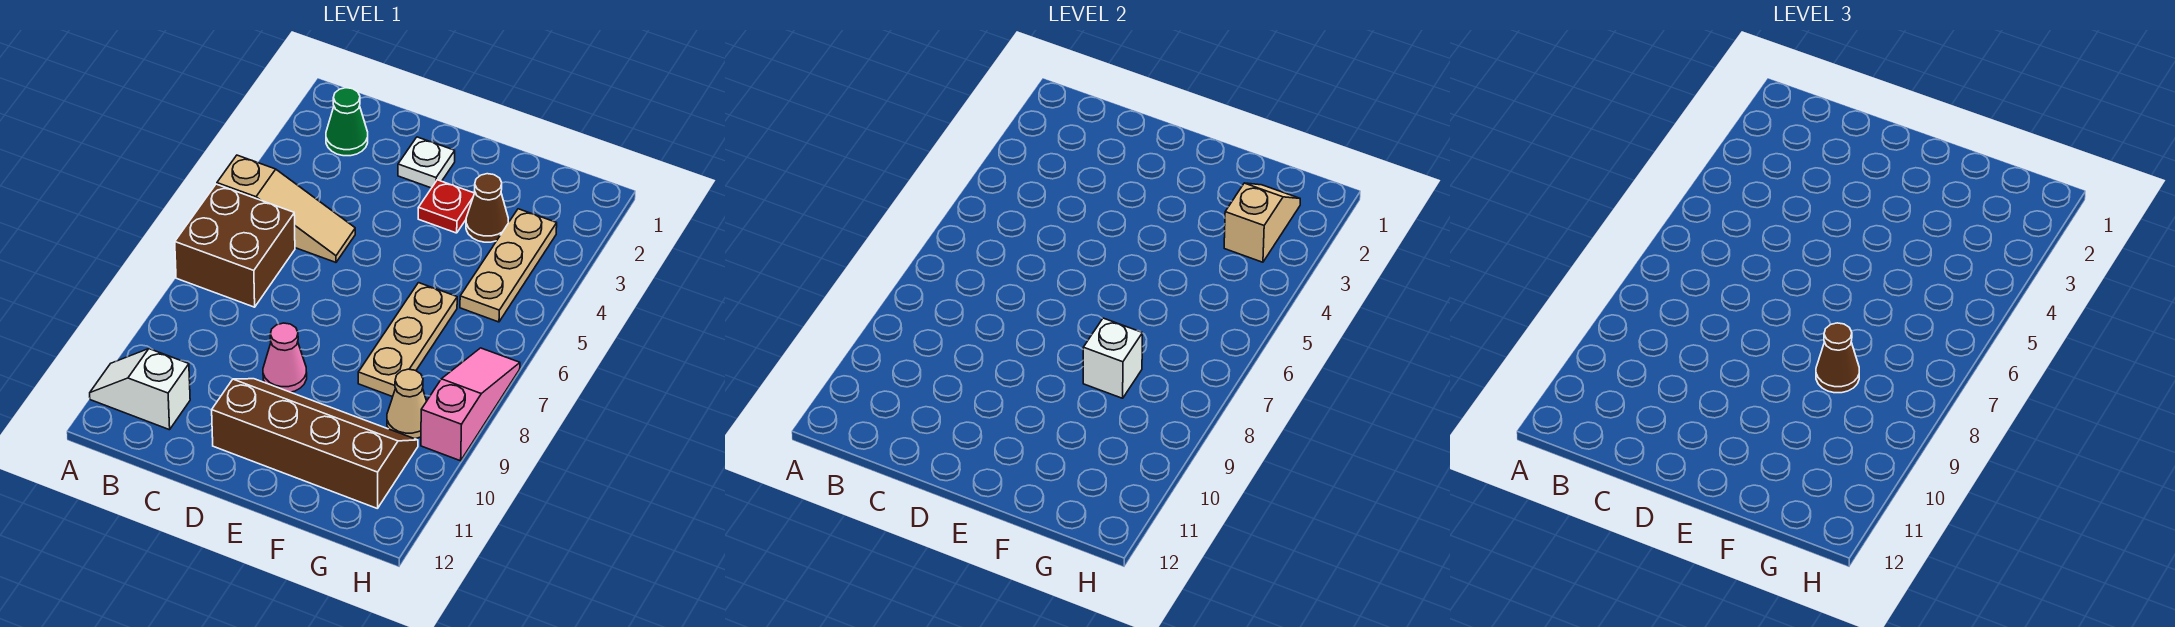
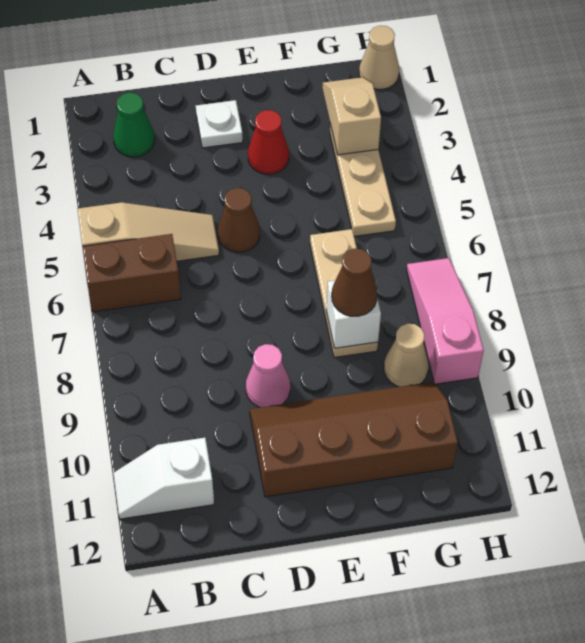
brown 2x2 brick [175,184,295,307] -> brown 1x2 brick [82,234,181,312]
red 1x1 plate [418,180,474,233] -> red 1x1 cone [248,110,289,174]
brown 1x1 cone [466,174,509,242] -> brown 1x1 cone moved to [218,188,260,252]
none -> tan 1x1 cone [359,26,399,89]

